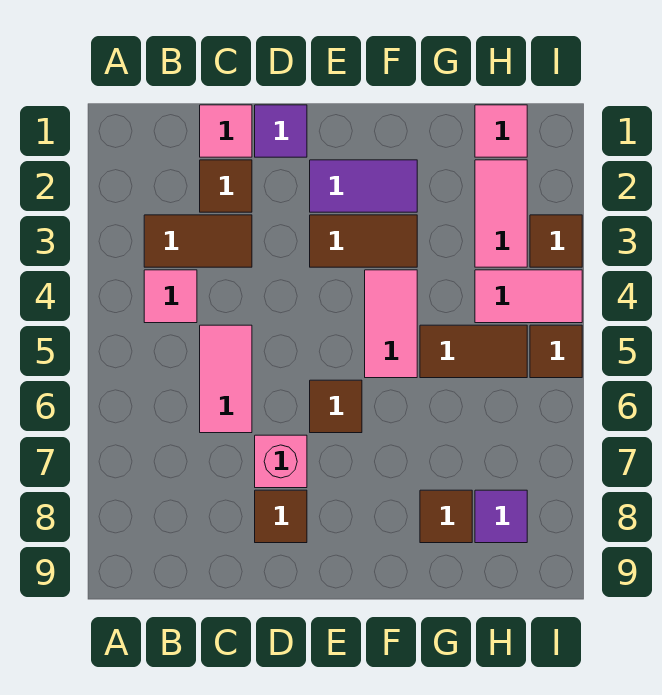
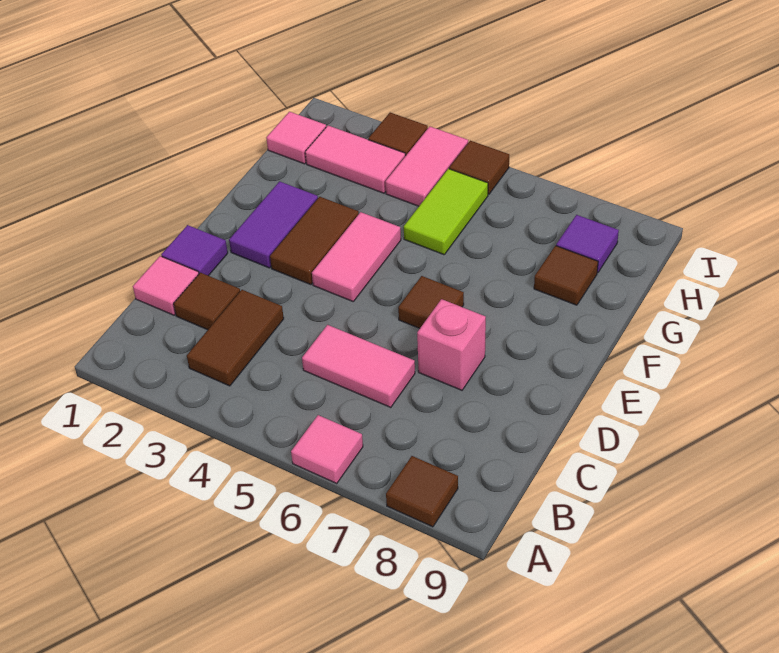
pink 1x1 tile [144,270,197,323] -> pink 1x1 tile moved to [291,415,363,483]
brown 1x1 tile [255,490,307,543] -> brown 1x1 tile moved to [386,456,458,527]
pink 1x2 tile [365,270,417,378] -> pink 1x2 tile turned to [312,212,401,301]
brown 1x2 tile [420,325,527,378] -> lime 1x2 tile [404,169,488,255]

